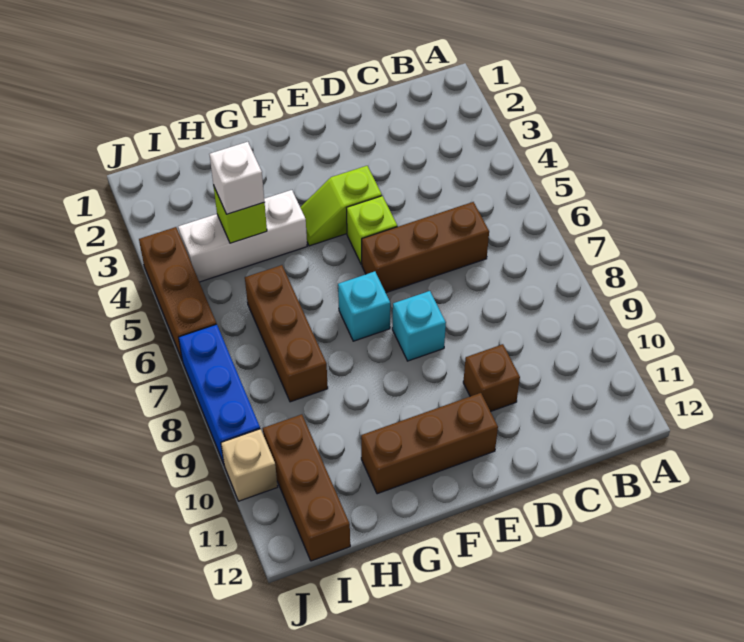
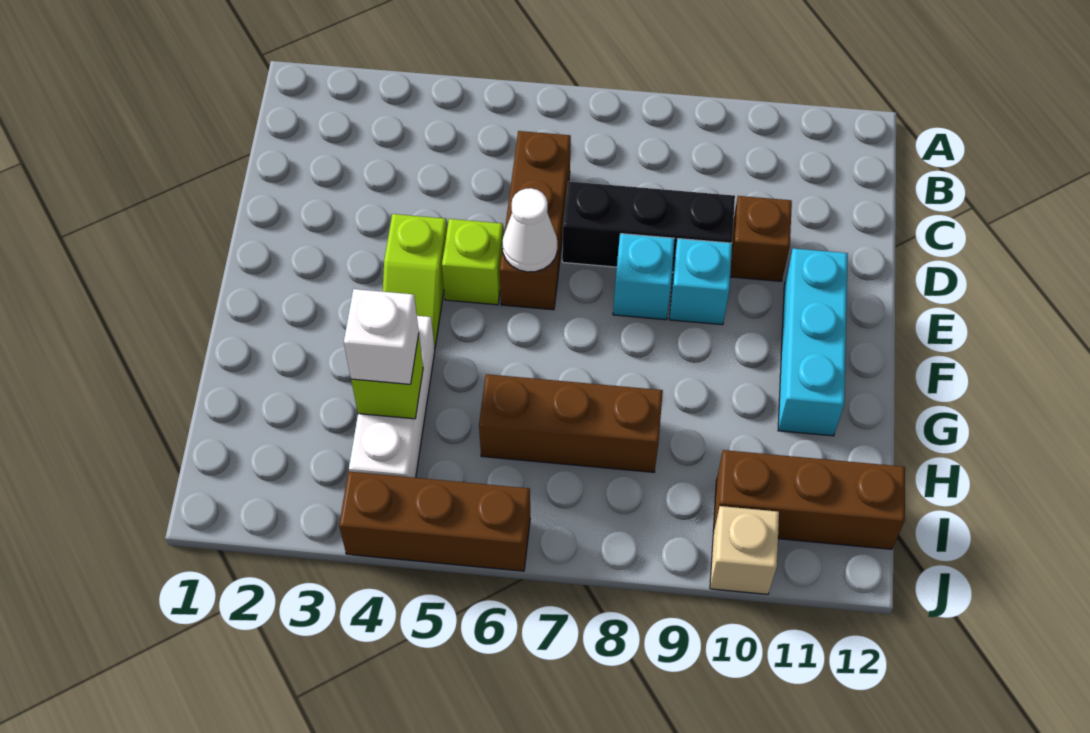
none -> black 1x3 brick [562,181,735,272]
none -> white 1x1 cone [502,188,557,272]
brown 1x3 brick [361,393,498,494] -> cyan 1x3 brick [778,248,848,436]
cyan 1x1 brick [338,271,390,341] -> cyan 1x1 brick moved to [669,239,732,325]
blue 1x3 brick [178,324,260,464] -> none

